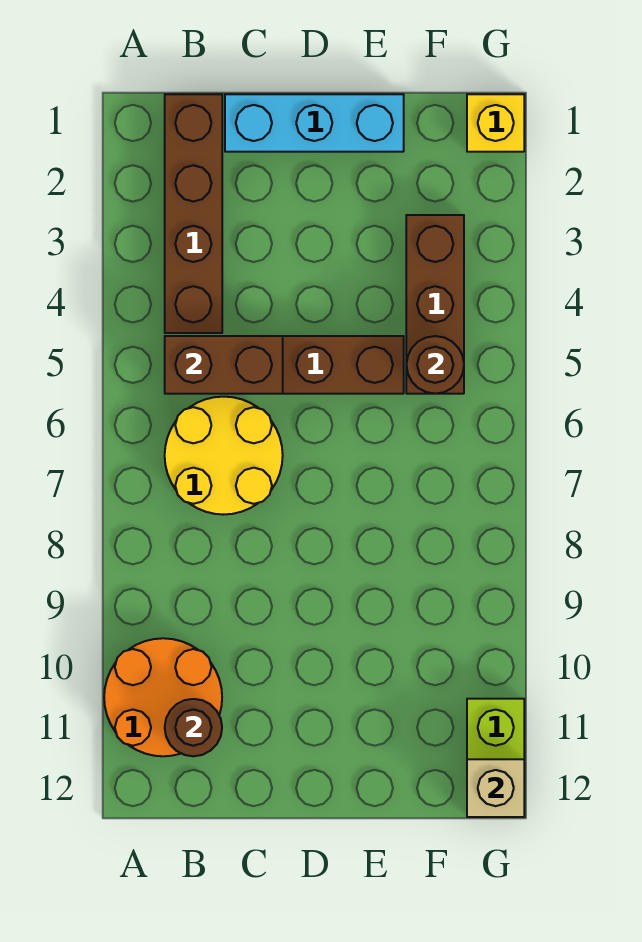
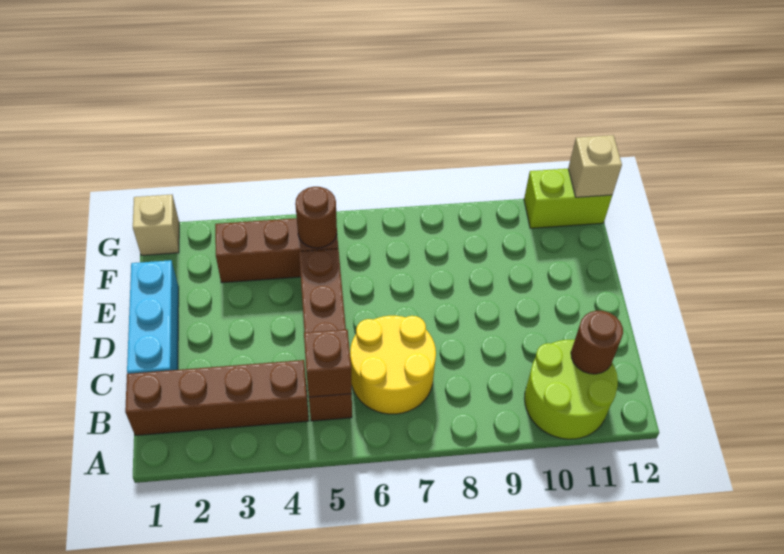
orange 2x2 round brick [104,638,222,756] -> lime 2x2 round brick [524,340,618,439]
brown 1x2 brick [165,336,283,394] -> brown 1x1 brick [304,329,352,397]
yellow 1x1 brick [467,94,524,152] -> tan 1x1 brick [133,195,179,255]

